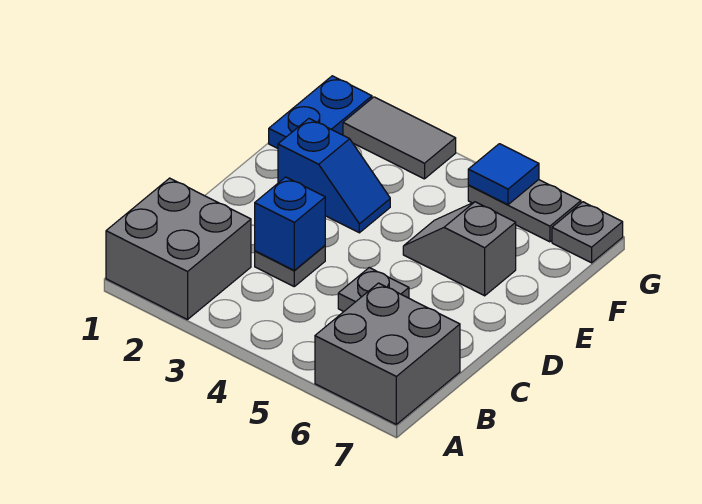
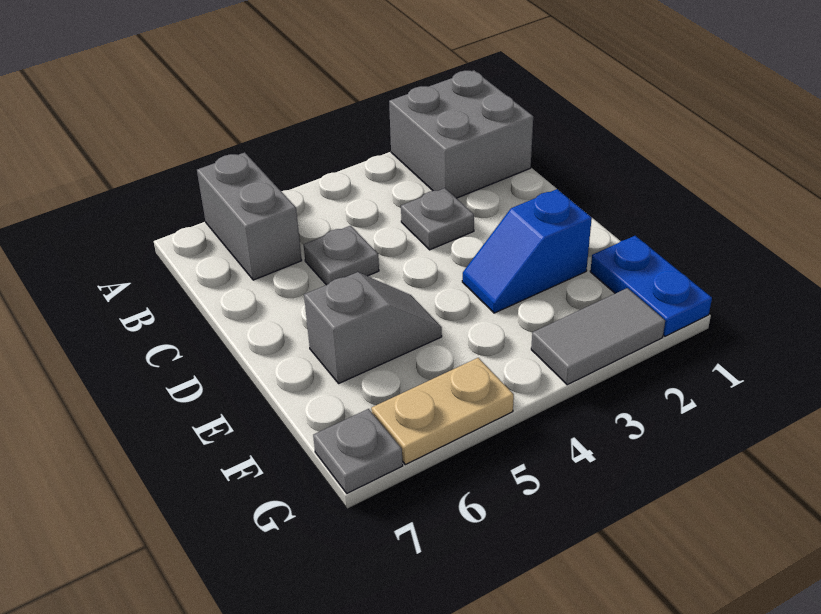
grey 2x2 brick [315,283,460,424] -> grey 1x2 brick [197,152,302,280]
blue 1x1 brick [255,177,325,271] -> none
grey 1x2 plate [468,180,581,242] -> tan 1x2 plate [371,358,514,465]
blue 1x1 tile [468,144,539,205] -> none

